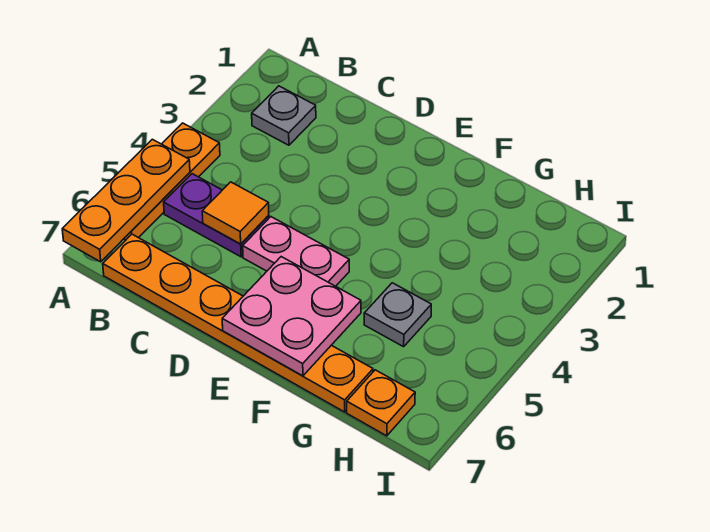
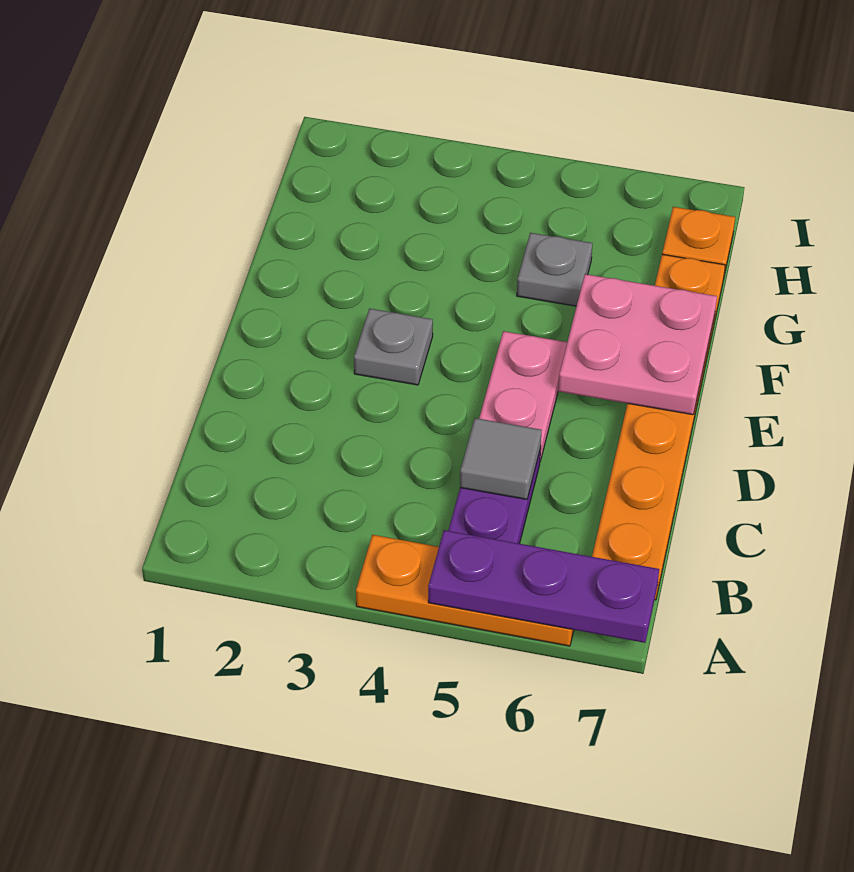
orange 1x3 plate [62,139,190,262] -> purple 1x3 plate [428,530,659,643]
grey 1x1 plate [252,86,316,145] -> grey 1x1 plate moved to [354,309,433,385]
orange 1x1 tile [202,182,269,244] -> grey 1x1 tile [460,418,541,499]

